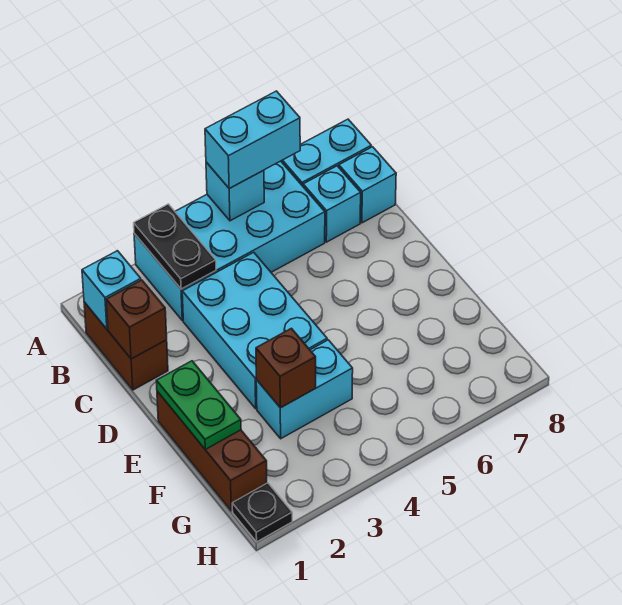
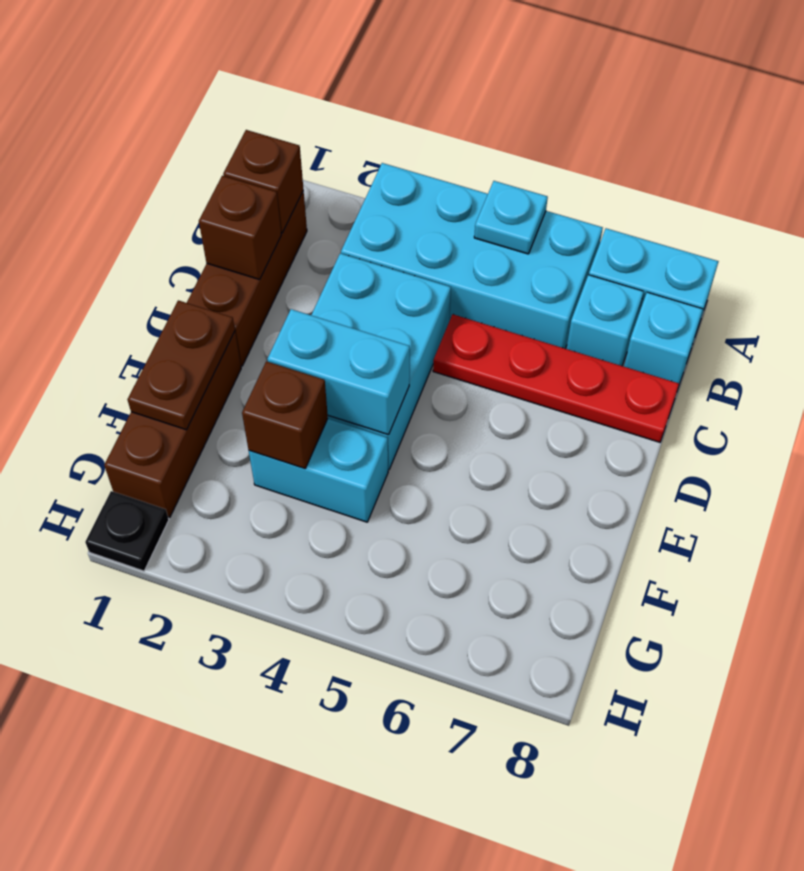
black 1x2 plate [134,204,216,289] -> none
cyan 1x1 brick [206,162,264,221] -> cyan 1x1 plate [474,181,548,254]
cyan 1x2 brick [205,91,300,188] -> cyan 1x2 brick moved to [268,309,410,435]
brown 1x2 brick [84,302,168,390] -> brown 1x3 brick [187,191,307,366]
cyan 1x1 brick [82,251,141,329] -> brown 1x1 brick [223,130,303,233]
none -> red 1x4 plate [433,314,679,442]
green 1x2 plate [156,361,241,449] -> brown 1x2 plate [127,300,235,430]

